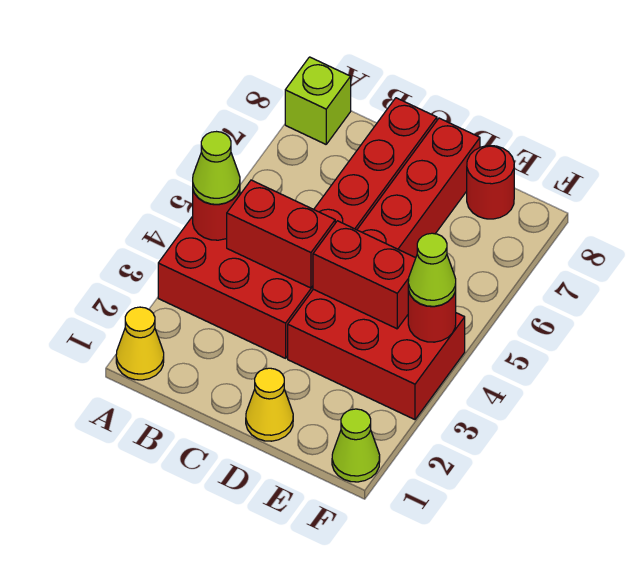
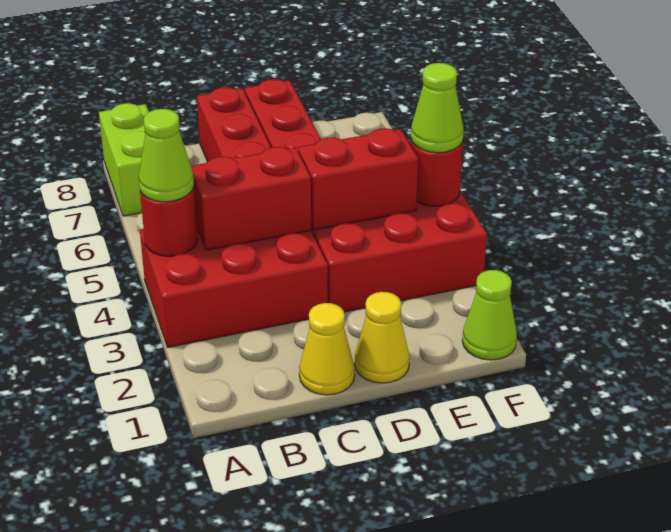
yellow 1x1 cone [116,307,164,380] -> yellow 1x1 cone moved to [299,303,355,395]
lime 1x1 brick [285,57,351,144] -> lime 1x2 brick [99,103,149,216]
red 1x1 round brick [467,146,514,219] -> none

